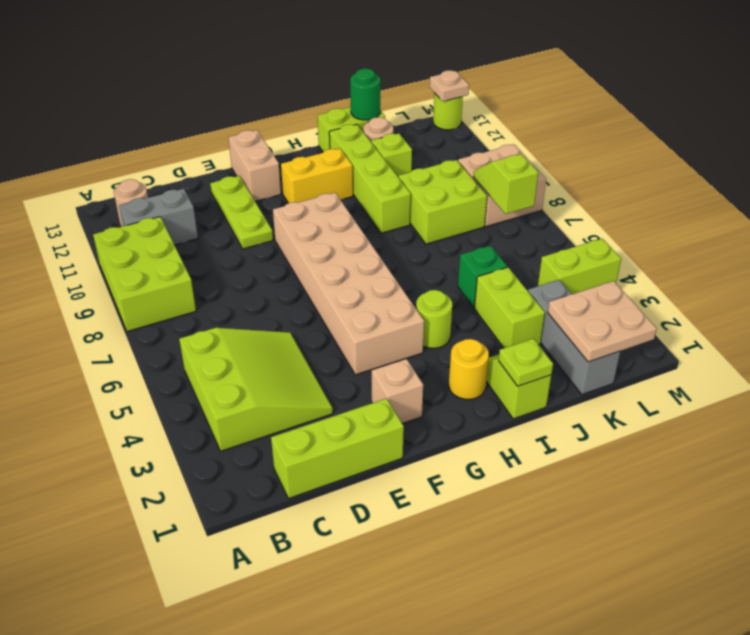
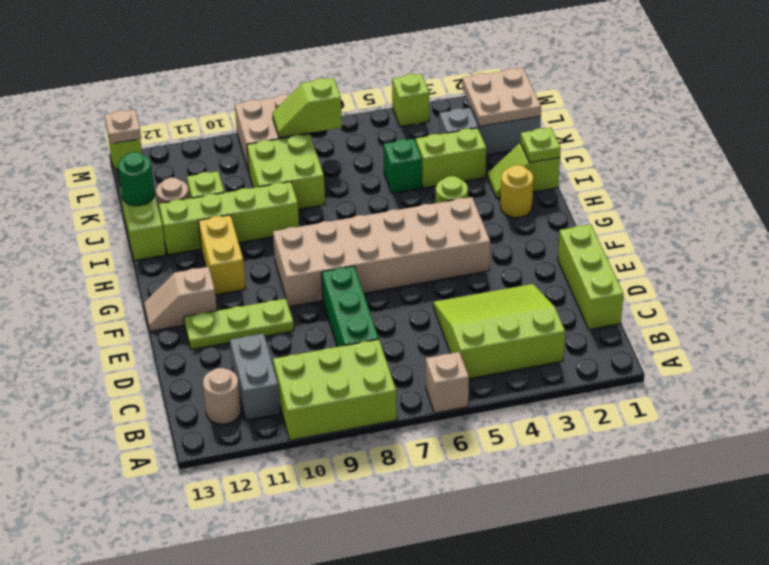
none -> green 1x3 brick [322,266,379,347]
tan 1x1 brick [372,359,423,423] -> tan 1x1 brick moved to [426,352,469,413]
tan 1x2 brick [228,130,281,201] -> tan 1x2 slope [144,267,217,331]
lime 1x2 brick [538,239,621,294] -> lime 1x1 brick [392,74,429,127]

